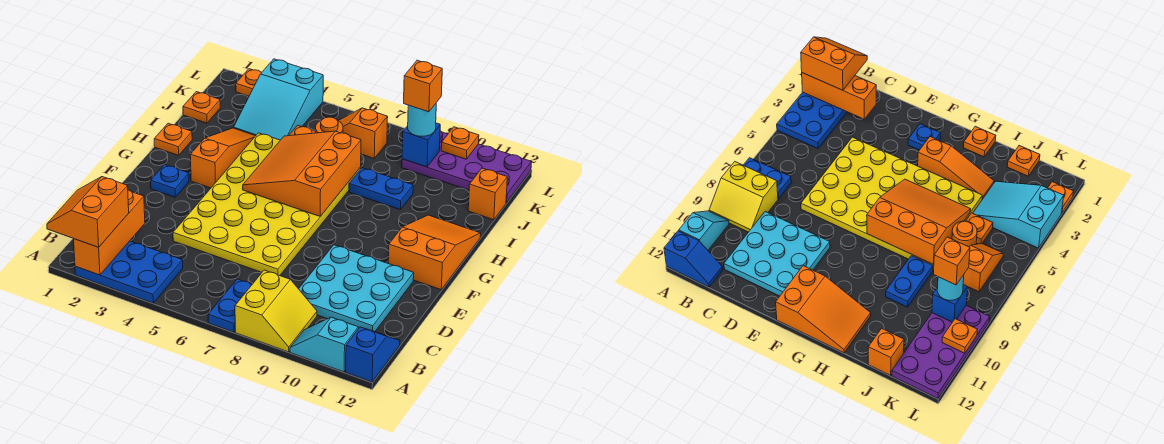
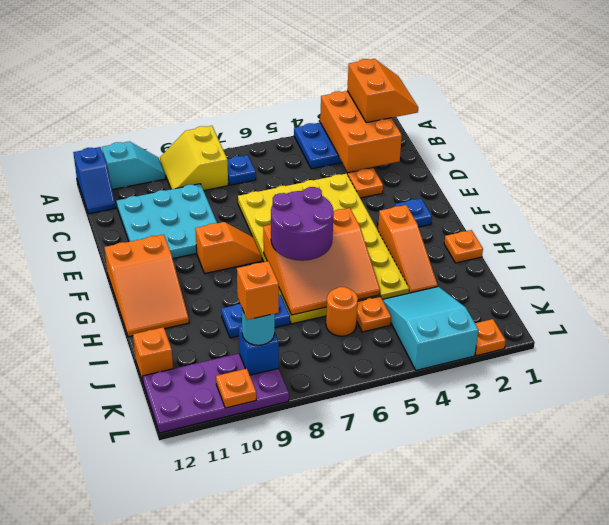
orange 1x3 brick [74,190,145,275] -> orange 2x3 brick [320,91,402,172]
blue 1x2 plate [208,279,252,332] -> blue 1x1 plate [227,155,256,185]
orange 3x3 slope [243,131,361,216] -> orange 3x3 slope turned to [263,208,380,315]
none -> purple 2x2 round brick [271,187,334,261]
orange 1x1 plate [183,92,220,123] -> orange 1x1 plate moved to [348,168,383,198]
orange 1x2 slope [338,108,388,158] -> orange 1x2 slope moved to [195,222,262,273]

